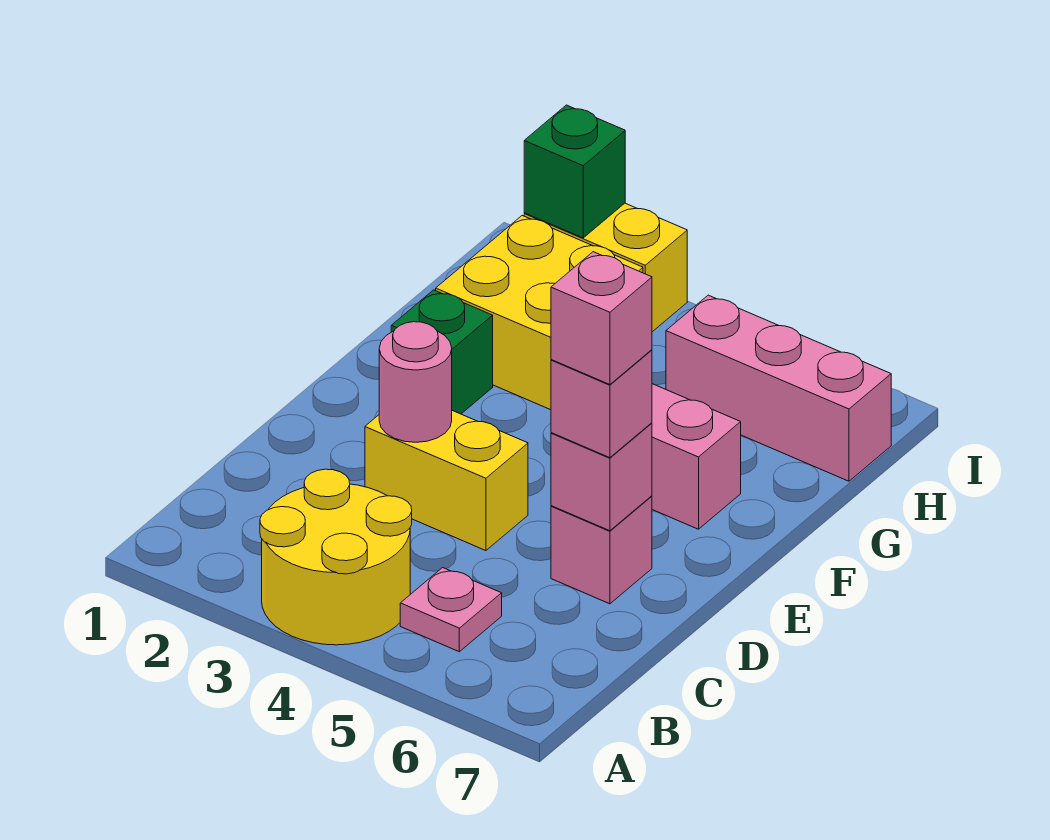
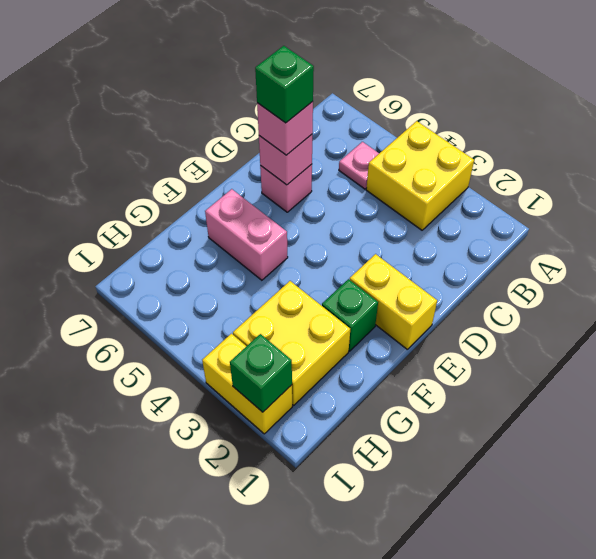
yellow 2x2 round brick [260,469,412,645] -> yellow 2x2 brick [366,121,474,230]
yellow 1x2 brick [365,411,528,551] -> yellow 1x2 brick moved to [350,254,437,349]
pink 1x1 round brick [379,322,452,442] -> none
pink 1x1 brick [551,252,652,385] -> green 1x1 brick [255,46,314,123]
pink 1x3 brick [666,295,891,481] -> none

